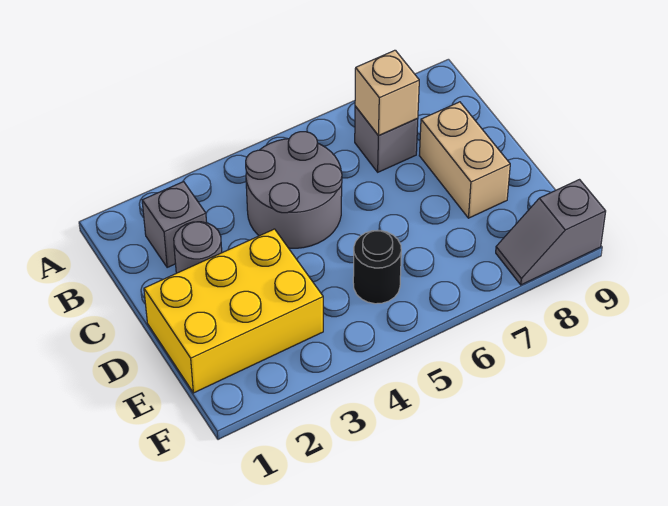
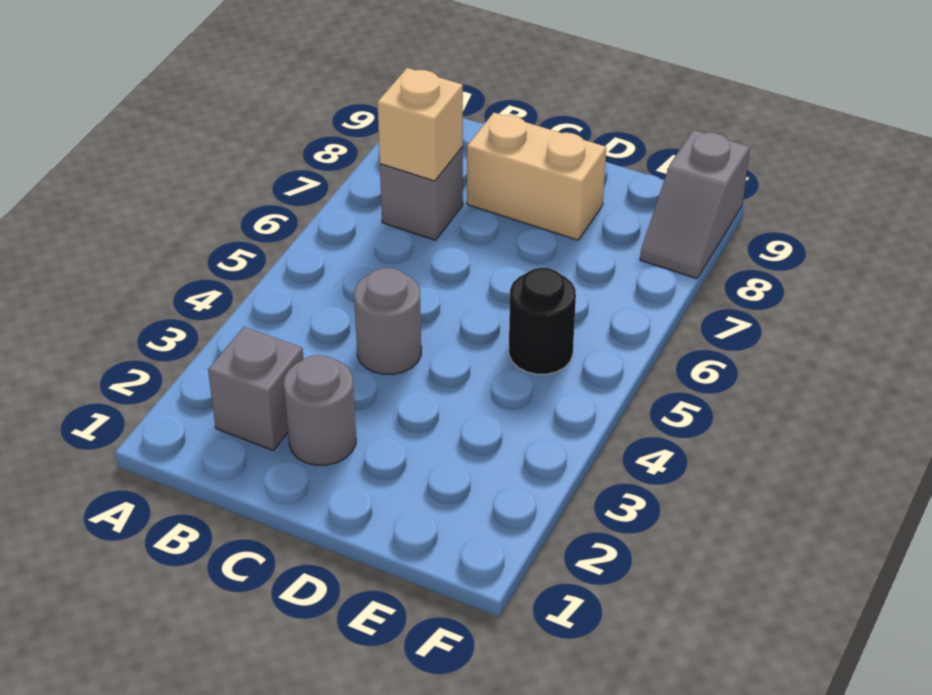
grey 2x2 round brick [246,132,342,248] -> grey 1x1 round brick [354,268,421,374]
yellow 2x3 brick [144,229,323,393] -> none

